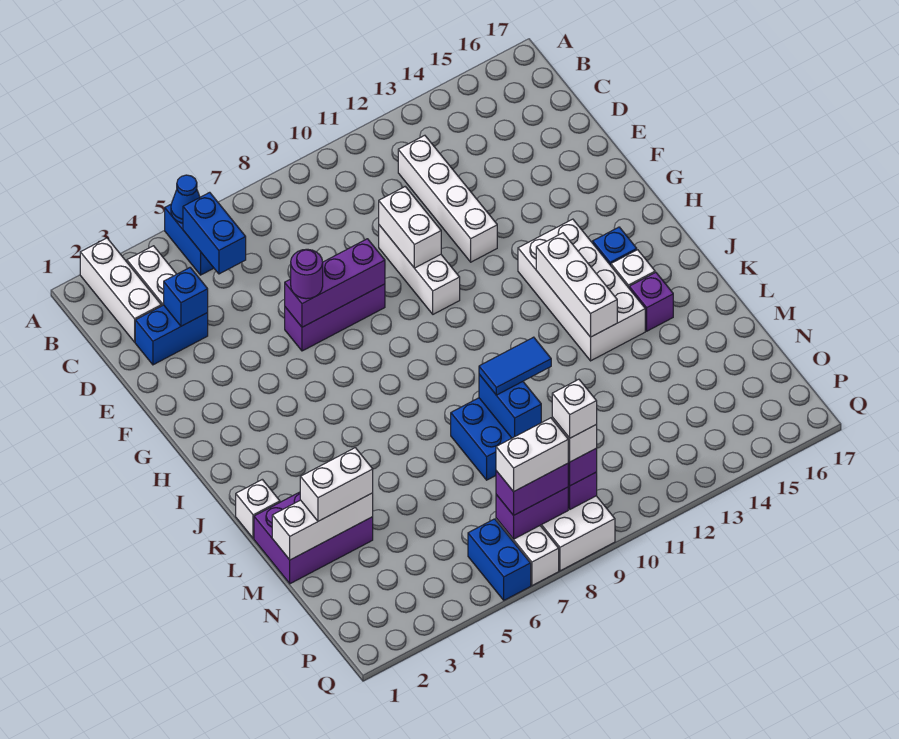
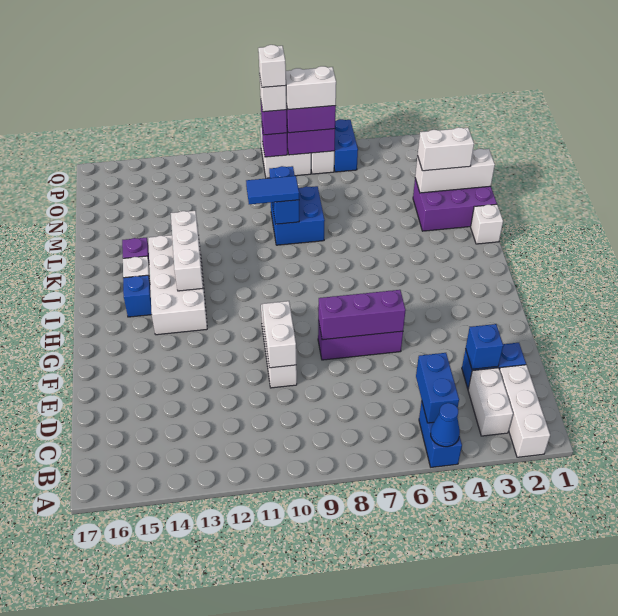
white 1x4 brick [398,135,497,262] -> none
purple 1x1 round brick [291,249,323,299] -> none

